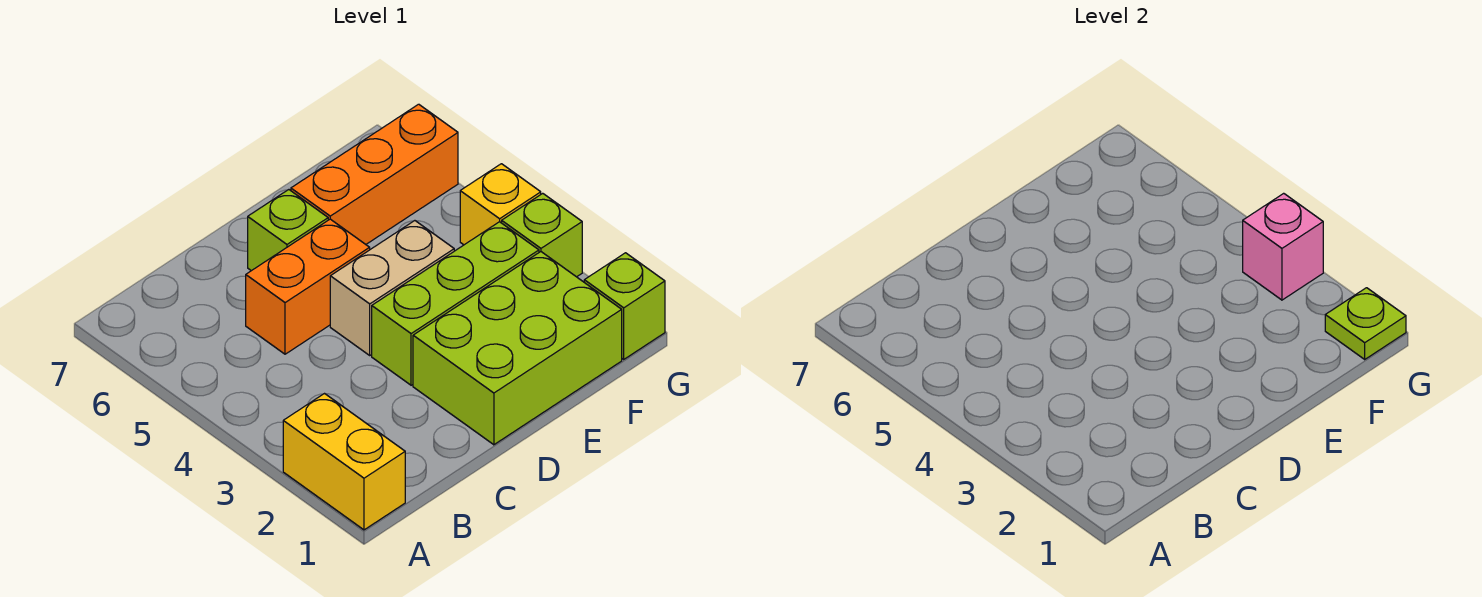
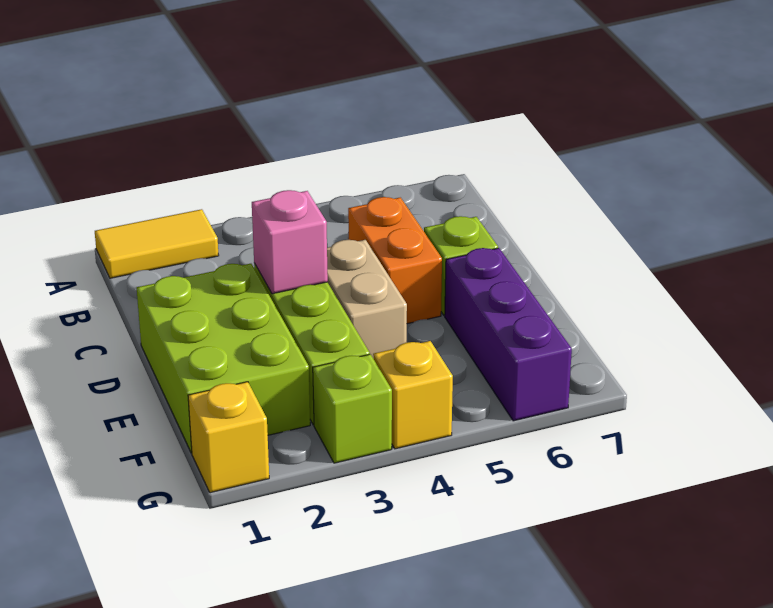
yellow 1x2 brick [283,394,405,530] -> yellow 1x2 tile [95,209,219,278]
orange 1x3 brick [291,104,458,244] -> purple 1x3 brick [445,248,572,421]
lime 1x1 brick [584,253,665,359] -> yellow 1x1 brick [188,382,269,493]
lime 1x1 plate [1325,288,1406,359] -> none
pink 1x1 brick [1243,193,1323,300] -> pink 1x1 brick moved to [252,190,328,294]

